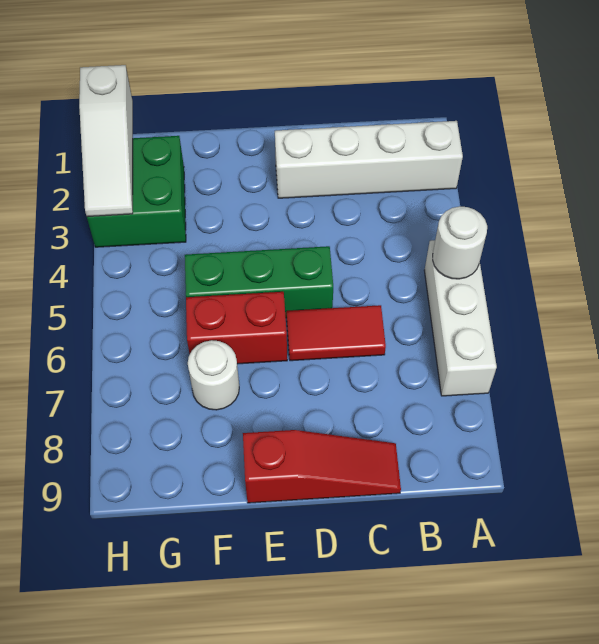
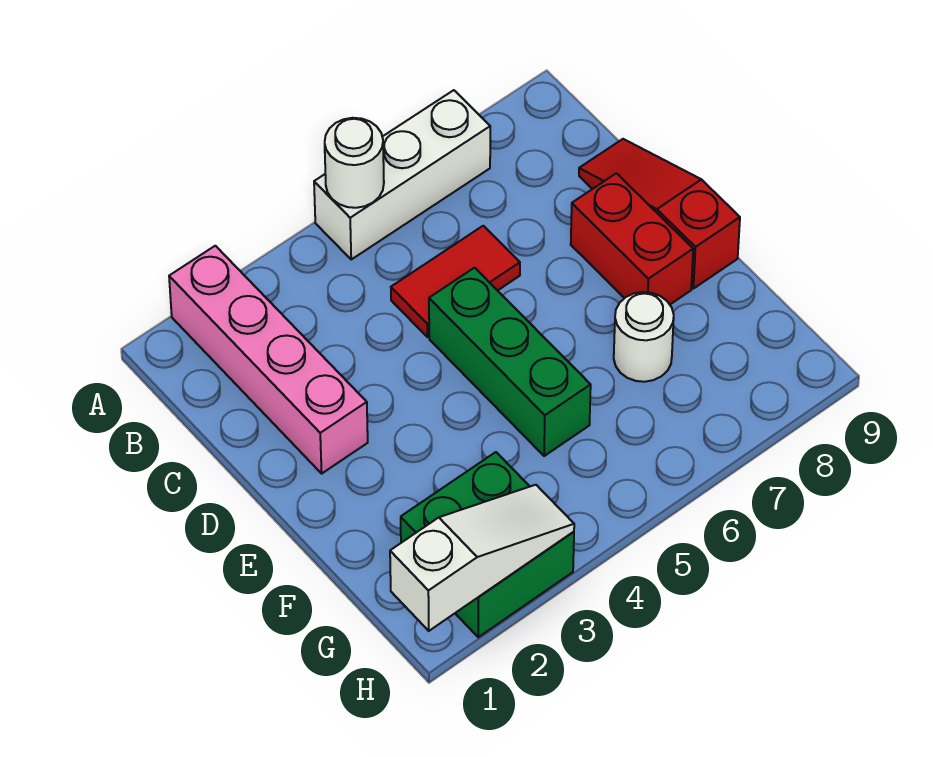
white 1x4 brick [275,121,463,198] -> pink 1x4 brick [169,246,368,473]
red 1x2 tile [287,305,386,361] -> red 1x2 tile turned to [391,226,520,337]
red 1x2 brick [186,292,287,364] -> red 1x2 brick moved to [571,173,693,304]

